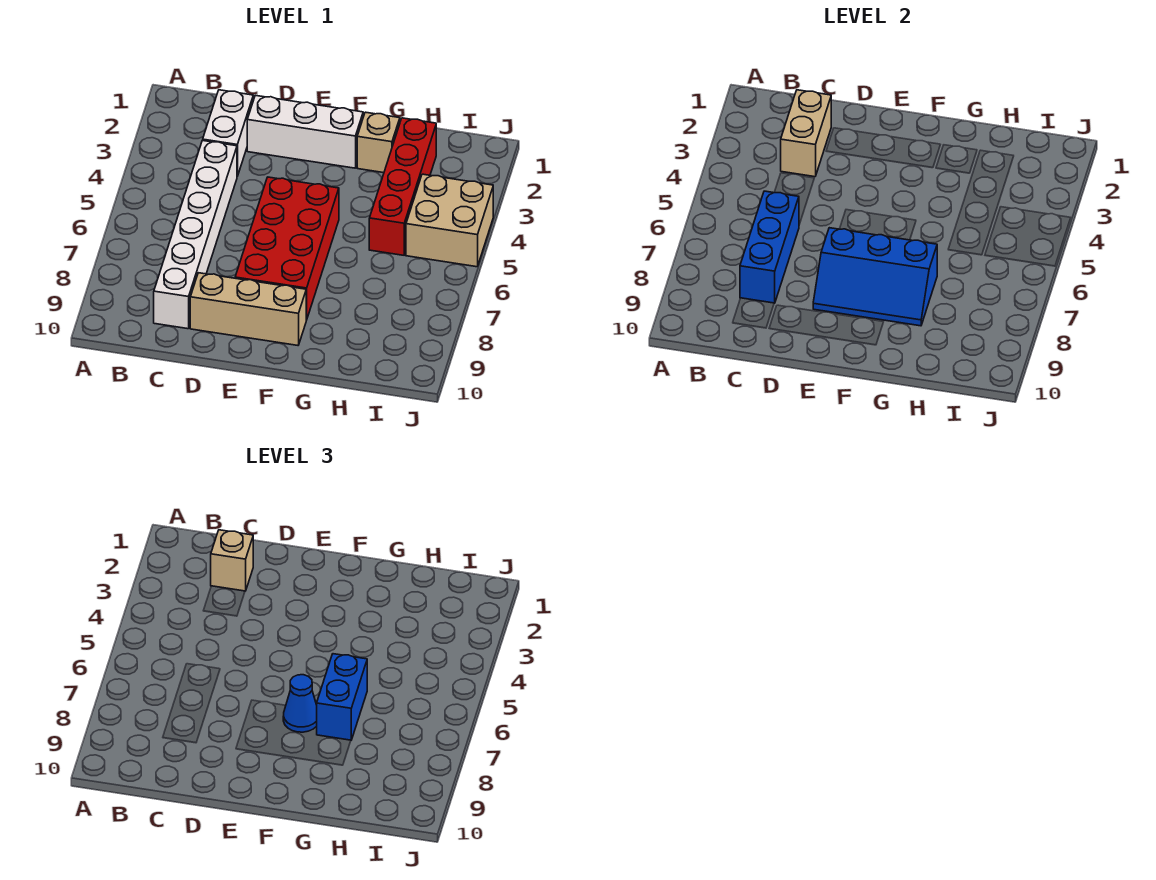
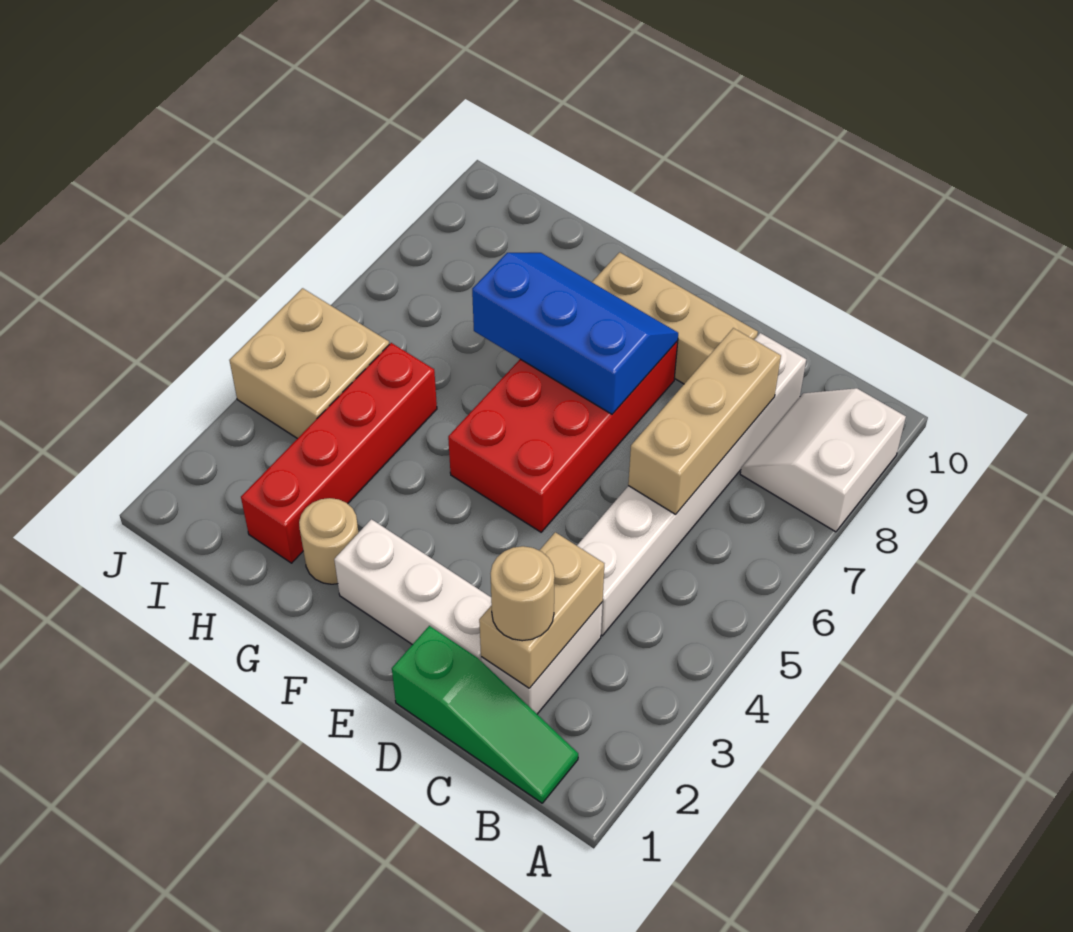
none -> white 2x2 slope [740,388,906,532]
none -> green 1x3 slope [392,626,578,803]
tan 1x1 brick [211,530,253,591] -> tan 1x1 round brick [491,546,555,641]
blue 1x3 brick [740,191,799,303] -> tan 1x3 brick [628,328,781,514]
blue 1x1 cone [283,675,317,732] -> none
tan 1x1 brick [357,112,400,173] -> tan 1x1 round brick [299,498,358,584]
blue 1x2 brick [317,654,367,740] -> none

